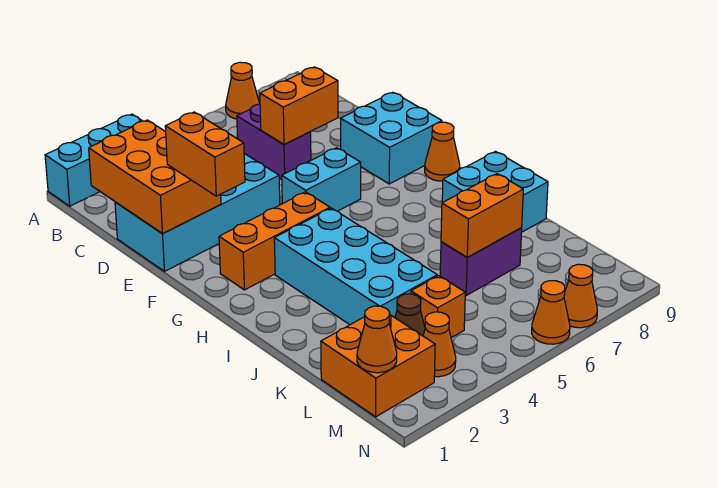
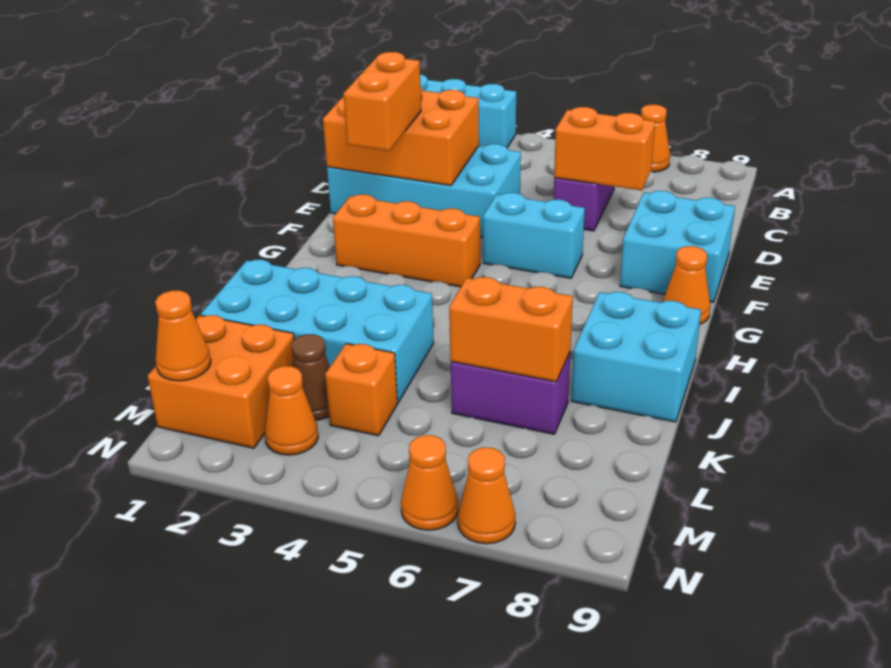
orange 2x3 brick [89,120,221,234] -> orange 2x3 brick turned to [323,88,479,186]
cyan 2x4 brick [274,208,437,325] -> cyan 2x4 brick turned to [201,260,434,402]

